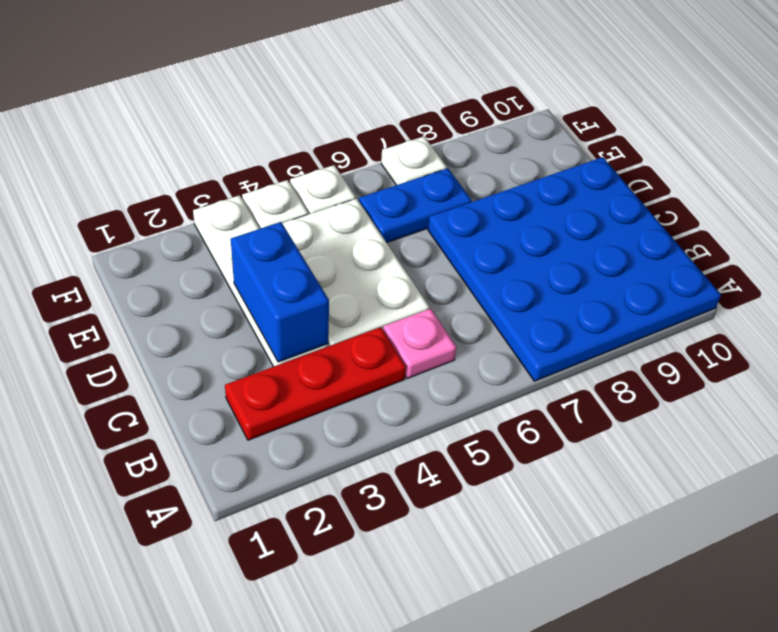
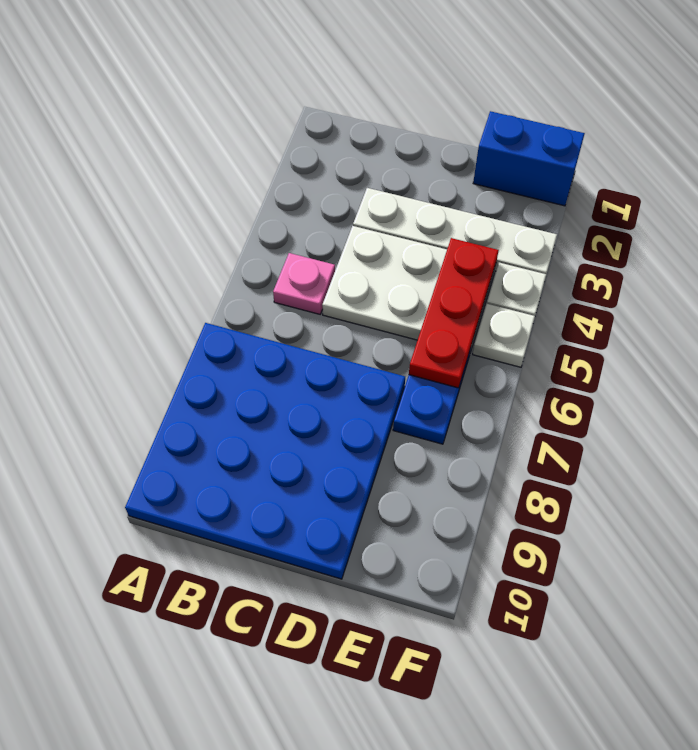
red 1x3 plate [225,327,406,440] -> red 1x3 plate moved to [409,238,499,388]
blue 1x2 brick [231,222,329,362] -> blue 1x2 brick moved to [473,111,585,206]
white 1x1 plate [381,137,447,185] -> none

